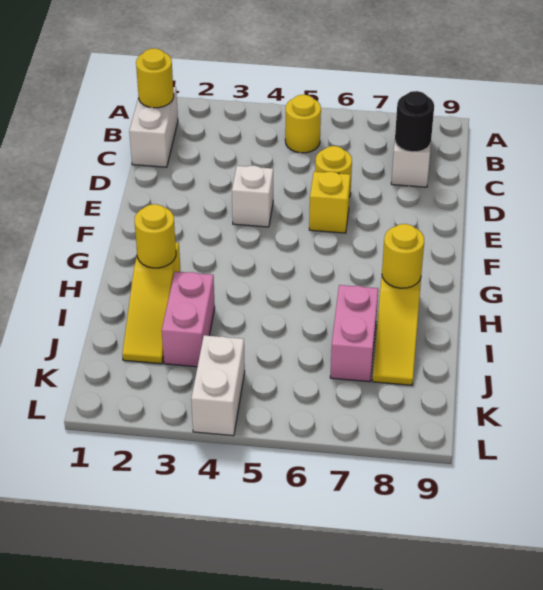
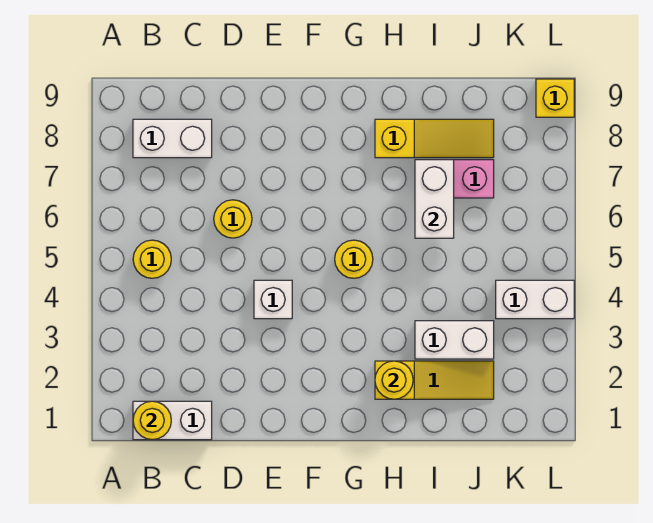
black 1x1 round brick [395,91,434,152] -> none
yellow 1x1 brick [309,171,350,233] -> yellow 1x1 brick moved to [536,79,574,117]
yellow 1x1 round brick [382,224,424,288] -> yellow 1x1 round brick moved to [335,240,373,278]
pink 1x2 brick [162,272,215,367] -> white 1x2 brick [415,321,494,359]
none -> white 1x2 brick [415,160,454,238]

